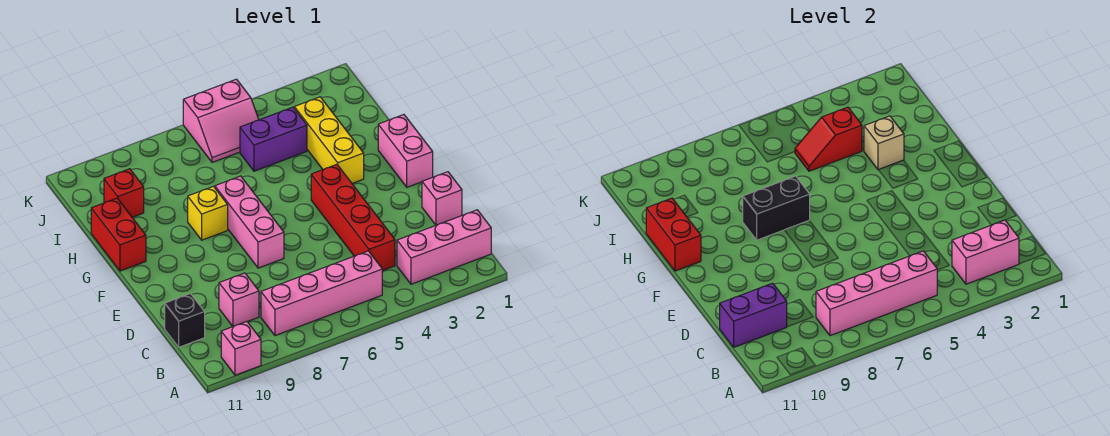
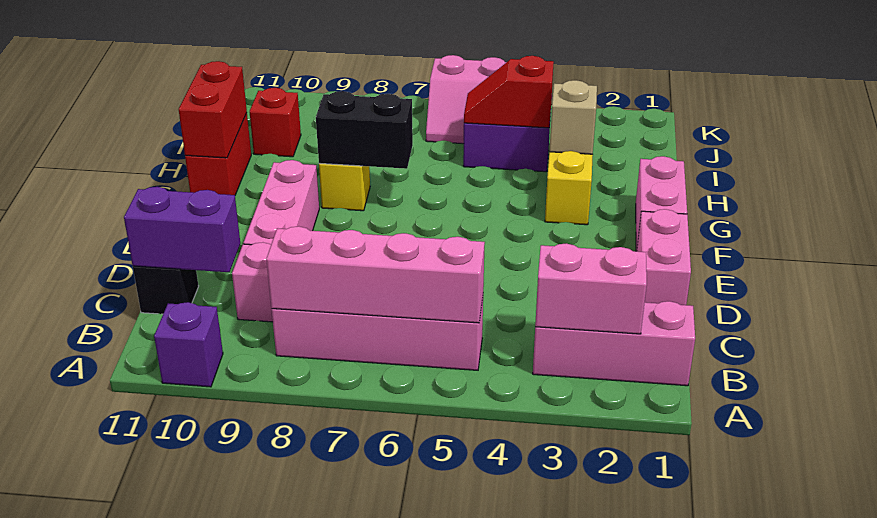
pink 1x1 brick [221,322,261,375] -> purple 1x1 brick [154,302,223,387]
red 1x4 brick [311,164,395,271] -> none
pink 1x1 brick [422,172,462,225] -> pink 1x2 brick [637,209,691,305]
pink 1x3 brick [215,176,284,268] -> pink 1x3 brick moved to [243,160,319,245]

